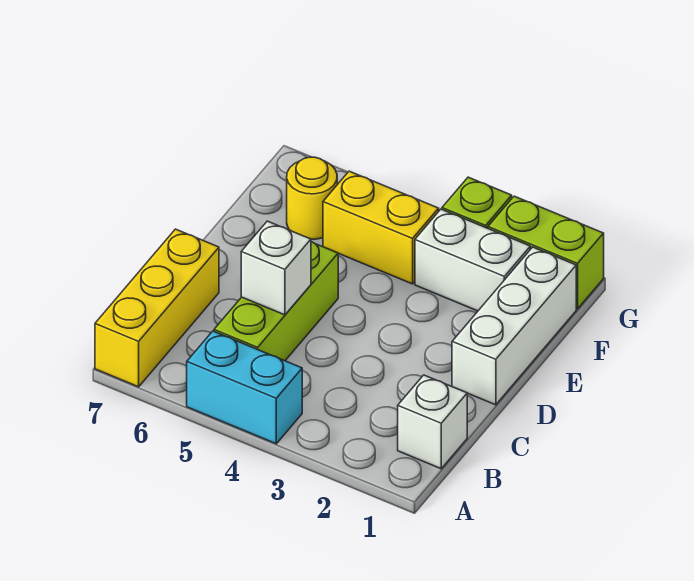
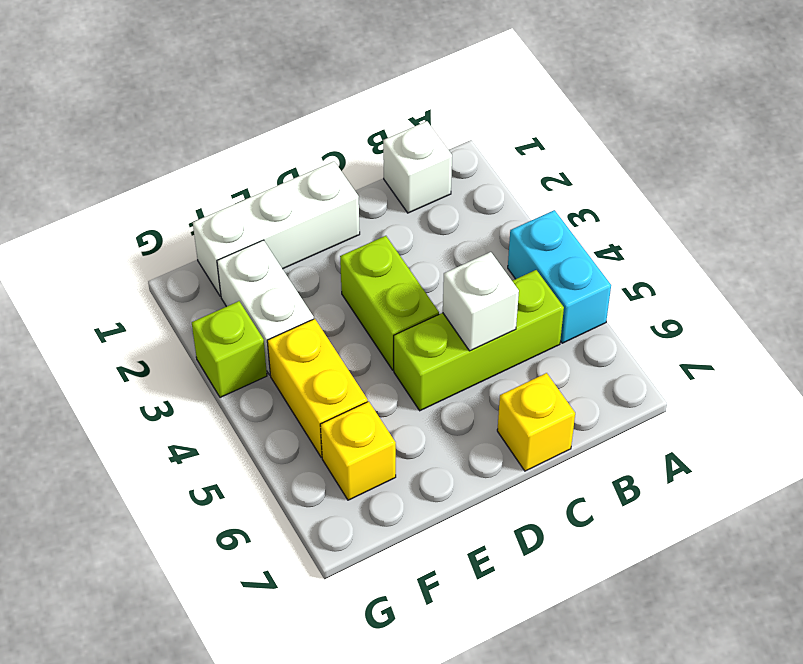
yellow 1x3 brick [95,229,219,387] -> yellow 1x1 brick [497,373,575,471]
yellow 1x1 round brick [287,157,337,239] -> yellow 1x1 brick [320,401,396,500]
lime 1x2 brick [488,196,604,309] -> lime 1x2 brick moved to [340,236,439,370]

